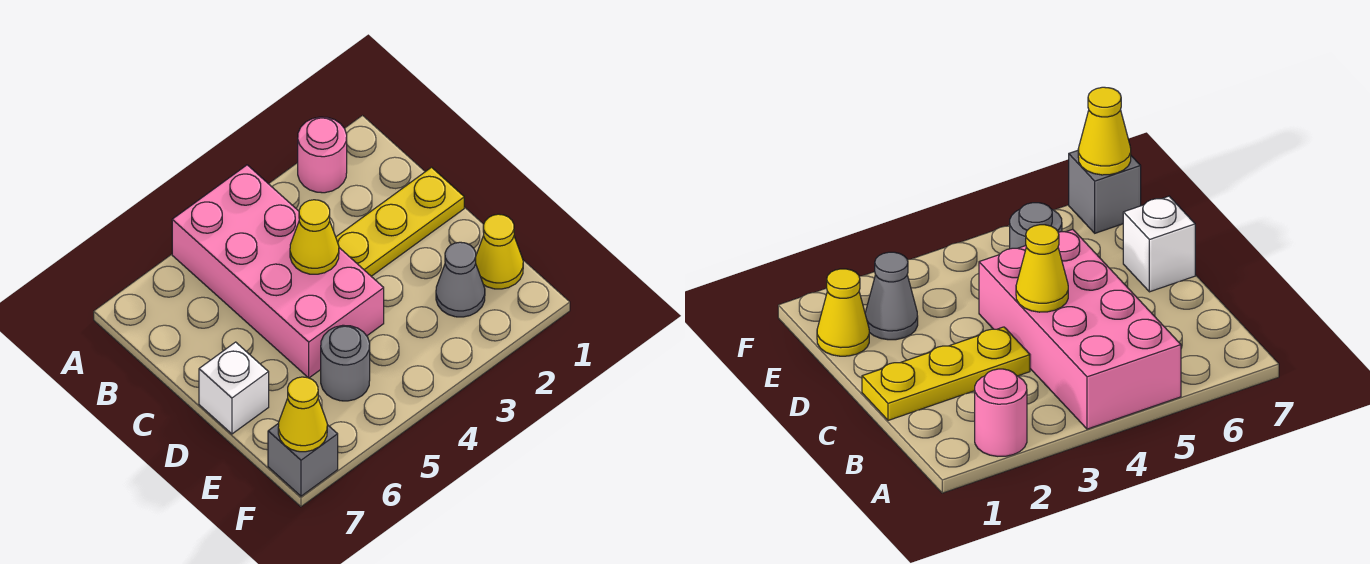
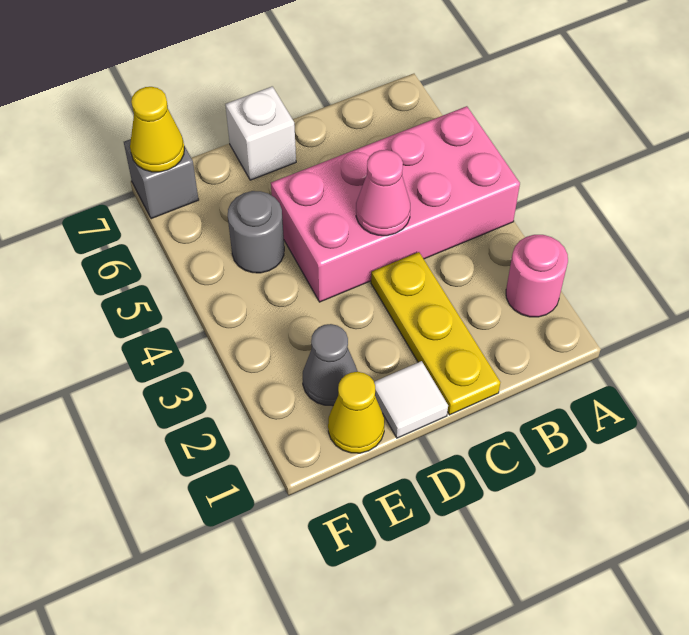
yellow 1x1 cone [290,200,339,274] -> pink 1x1 cone [356,150,410,236]
none -> white 1x1 tile [374,361,448,438]

